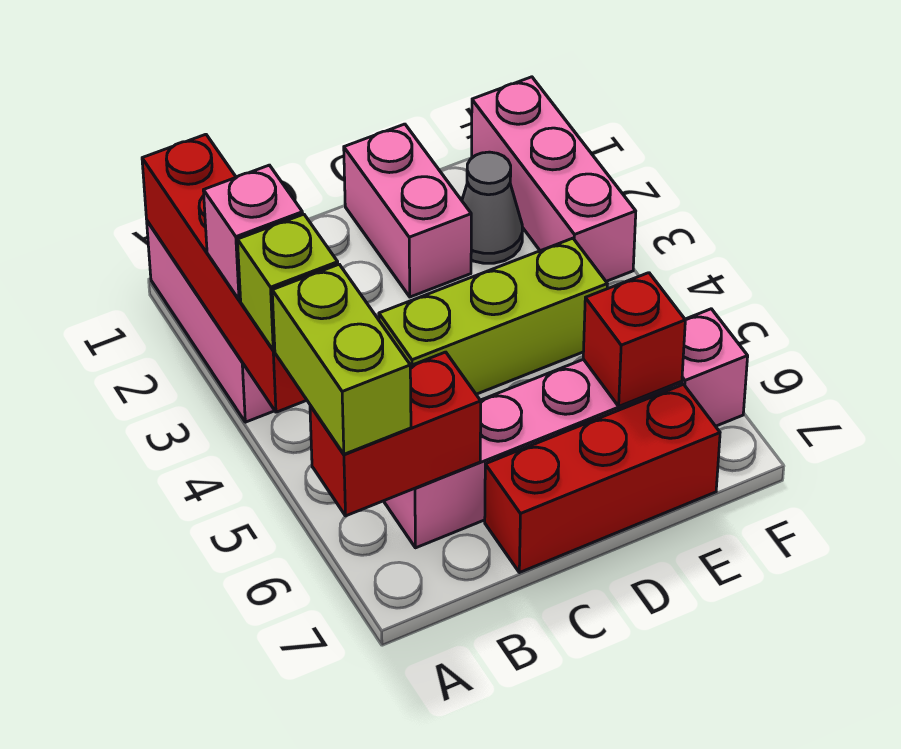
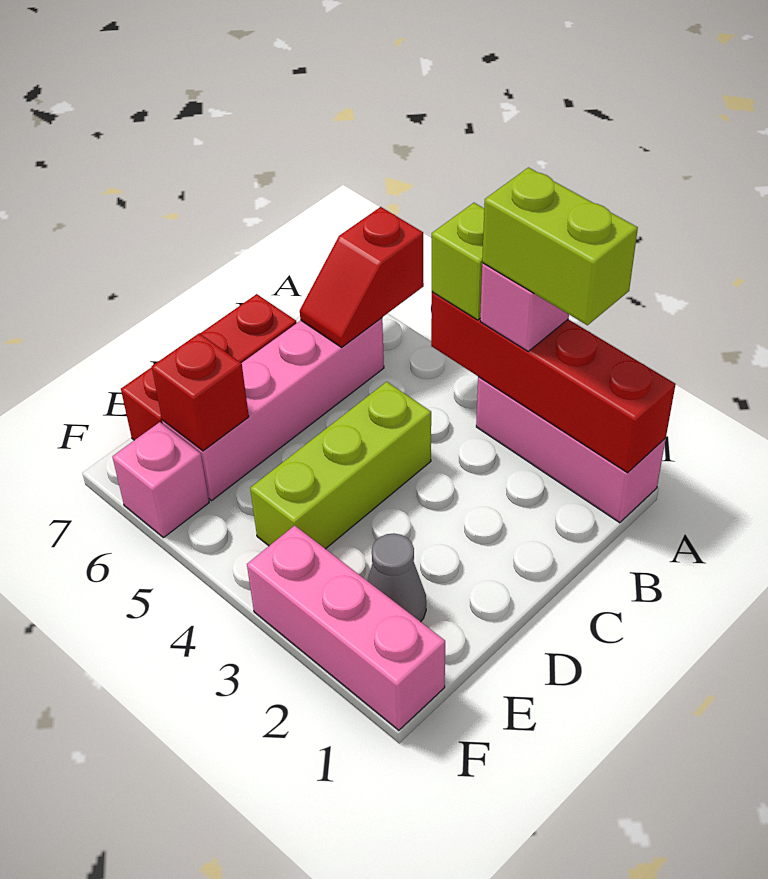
lime 1x2 brick [272,264,411,454] -> lime 1x2 brick moved to [482,167,638,325]
red 1x2 brick [310,352,481,516] -> red 1x2 slope [300,207,424,347]
pink 1x2 brick [344,124,471,297] -> none

